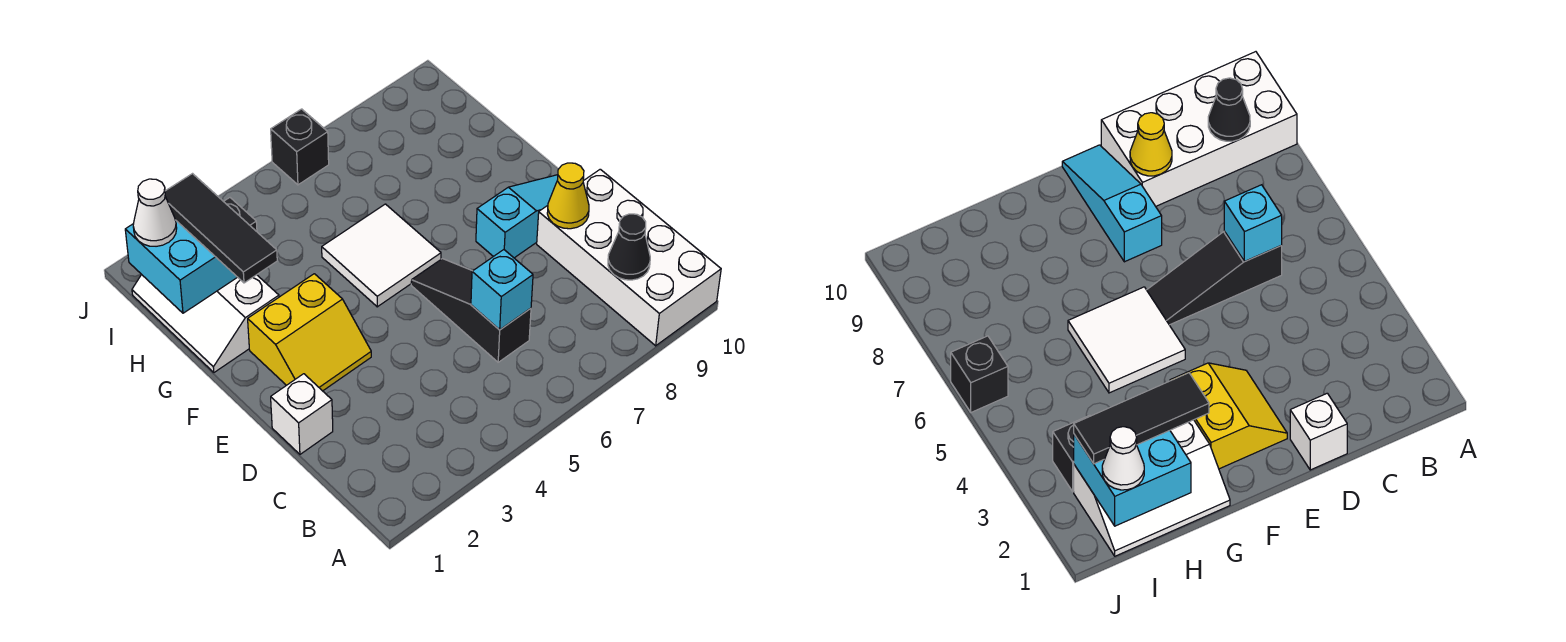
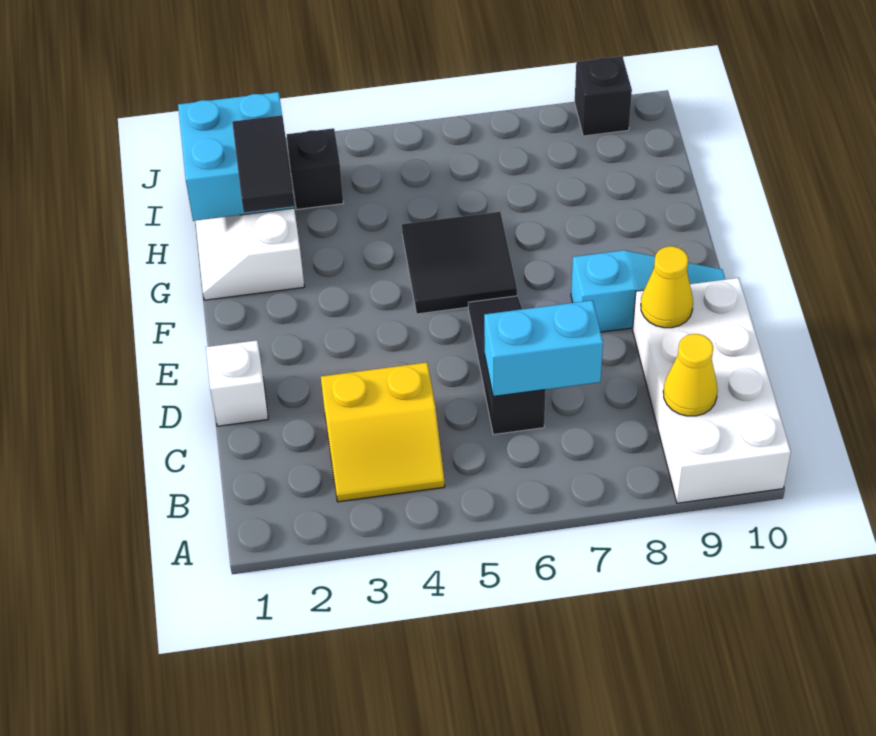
black 1x1 cone [608,214,650,280] -> yellow 1x1 cone [663,334,718,416]
cyan 1x1 brick [471,250,533,330] -> cyan 1x2 brick [484,300,603,396]
yellow 2x2 slope [248,274,371,391] -> yellow 2x2 slope moved to [321,362,445,502]
white 2x2 tile [322,204,441,307] -> black 2x2 tile [402,212,517,314]
black 1x3 tile [165,174,277,283] -> black 1x2 tile [232,115,295,213]
white 1x1 cone [133,179,177,246] -> none
black 1x1 brick [271,109,329,185] -> black 1x1 brick moved to [575,56,632,136]

